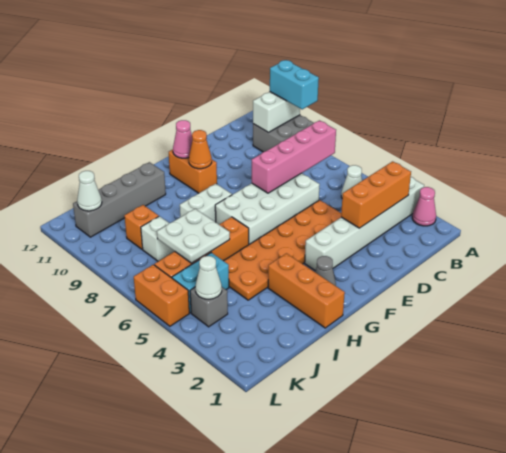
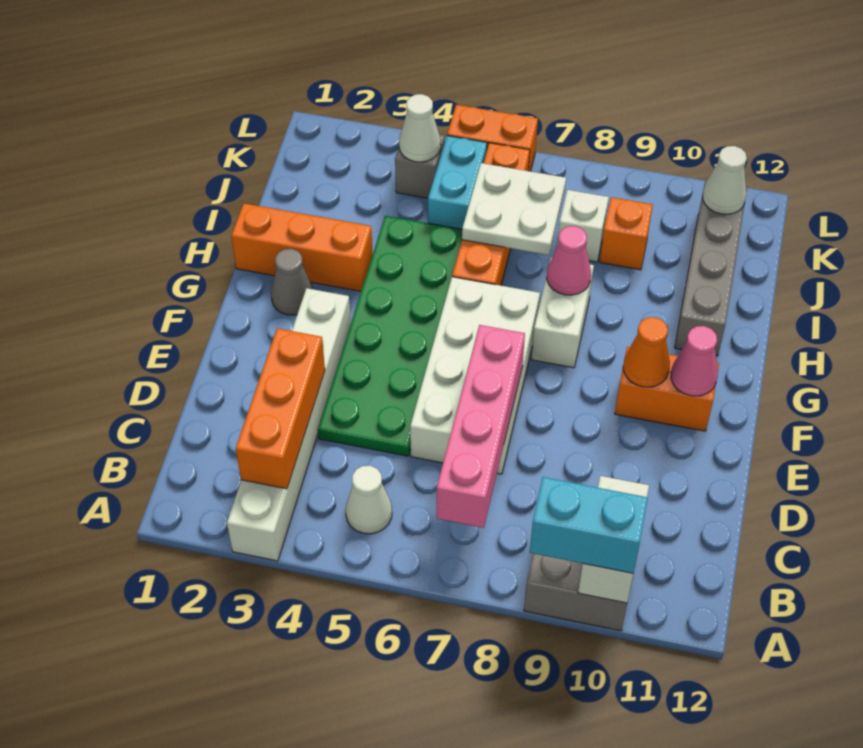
pink 1x1 cone [412,187,436,226] -> pink 1x1 cone moved to [547,226,591,295]
orange 2x6 plate [224,200,341,300] -> green 2x6 plate [318,216,462,456]

